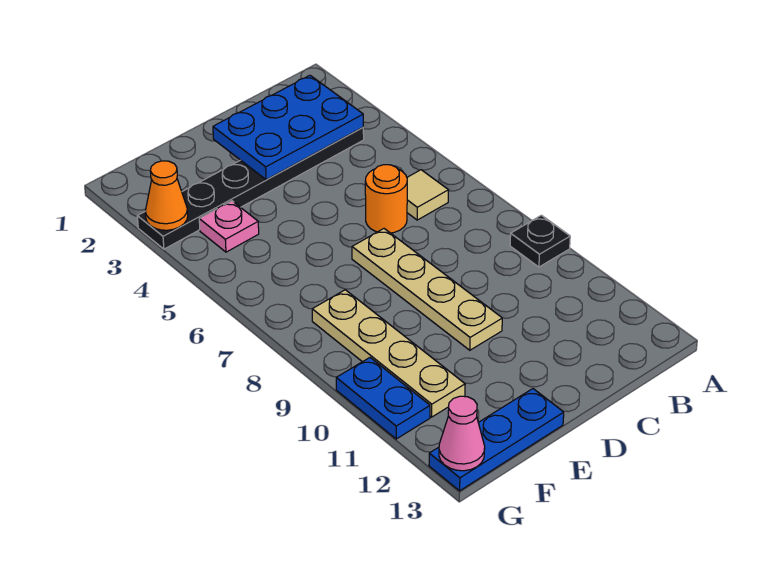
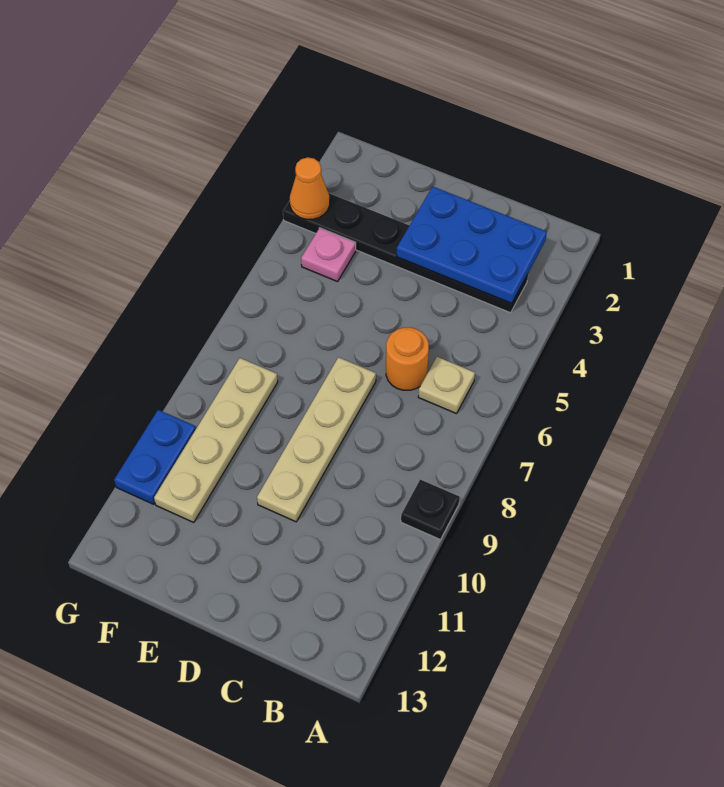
tan 1x1 tile [407,170,449,220] -> tan 1x1 plate [418,357,475,414]
blue 1x3 plate [429,389,564,491] -> none
pink 1x1 cone [439,396,485,471] -> none

